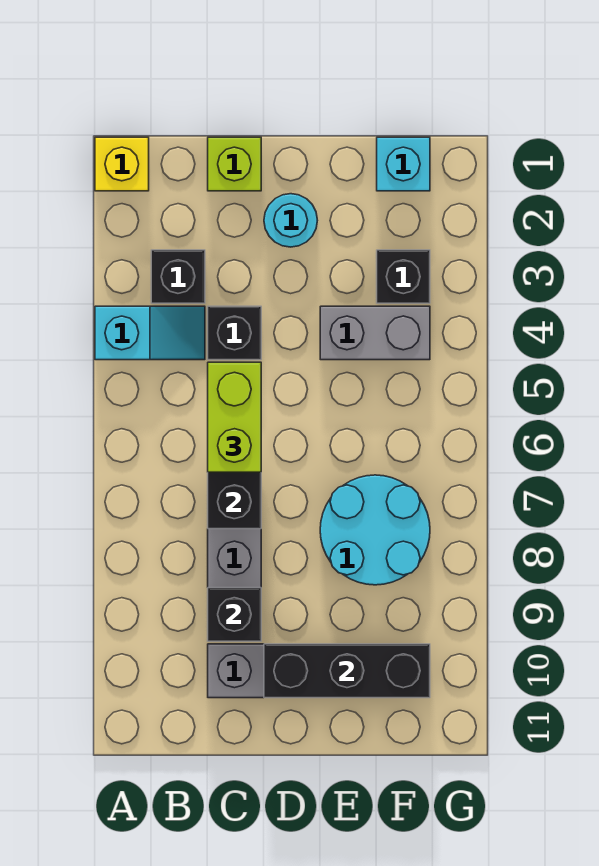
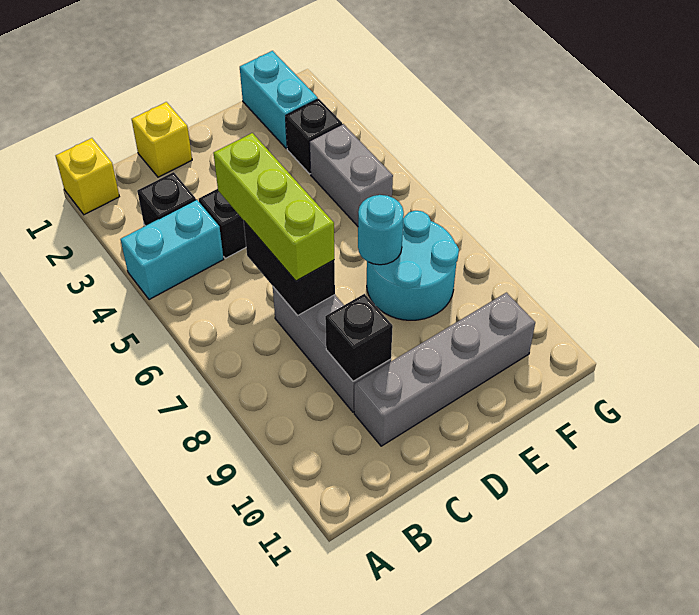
cyan 1x2 slope [95,306,205,360] -> cyan 1x2 brick [121,200,224,300]
lime 1x1 brick [208,137,261,191] -> yellow 1x1 brick [132,102,192,177]
lime 1x2 brick [208,362,261,472] -> lime 1x3 brick [213,133,334,281]
cyan 1x1 round brick [264,194,317,247] -> cyan 1x1 round brick moved to [358,195,404,265]
black 1x3 brick [264,644,430,698] -> none
grey 1x2 brick [320,306,430,360] -> grey 1x2 brick turned to [310,124,393,226]
cyan 1x1 brick [377,137,430,191] -> cyan 1x2 brick [240,51,318,149]

